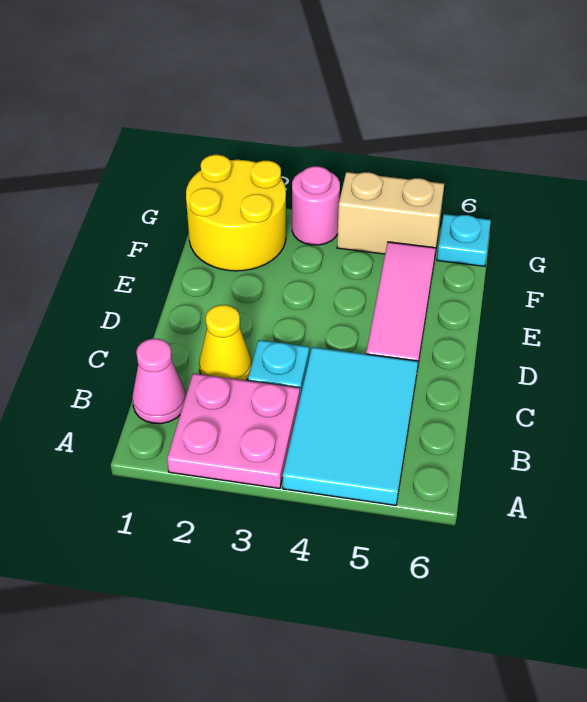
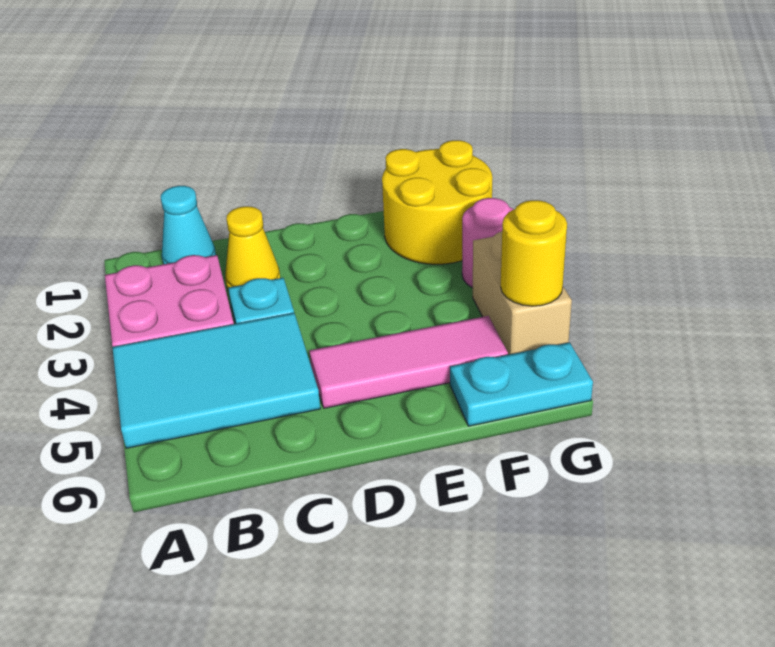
pink 1x1 cone [132,339,186,424] -> cyan 1x1 cone [161,186,216,264]
none -> yellow 1x1 round brick [501,200,567,306]
cyan 1x1 plate [437,214,491,266] -> cyan 1x2 plate [450,342,593,426]

